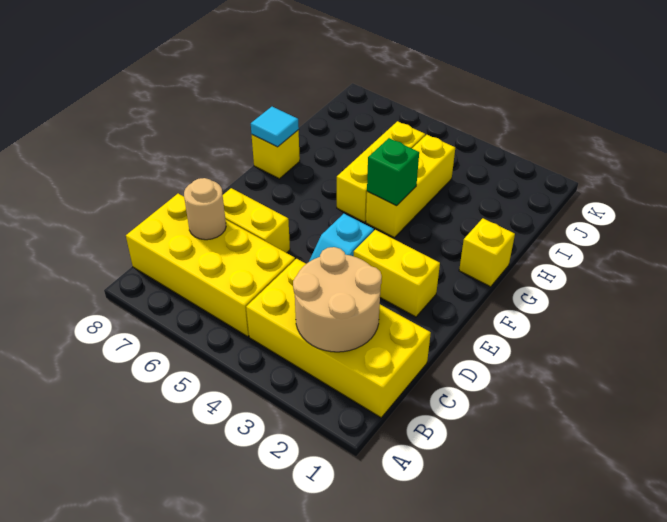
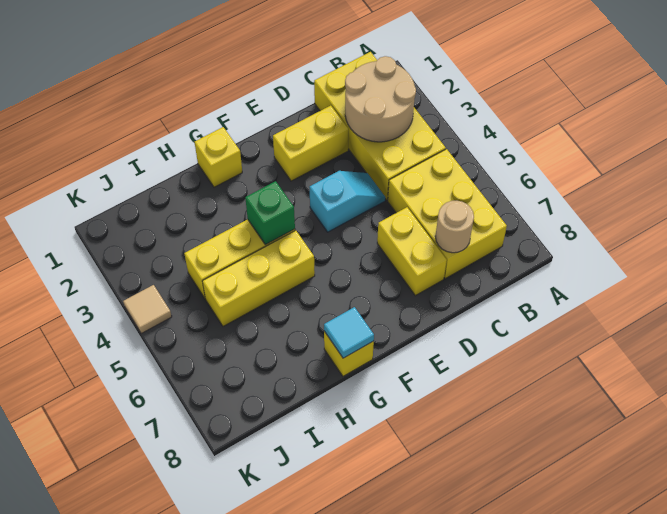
yellow 2x4 brick [126,194,295,336] -> yellow 2x3 brick [388,149,507,279]
yellow 1x2 brick [354,230,440,317] -> yellow 1x2 brick turned to [273,106,349,181]
none -> tan 1x1 tile [123,285,172,334]

